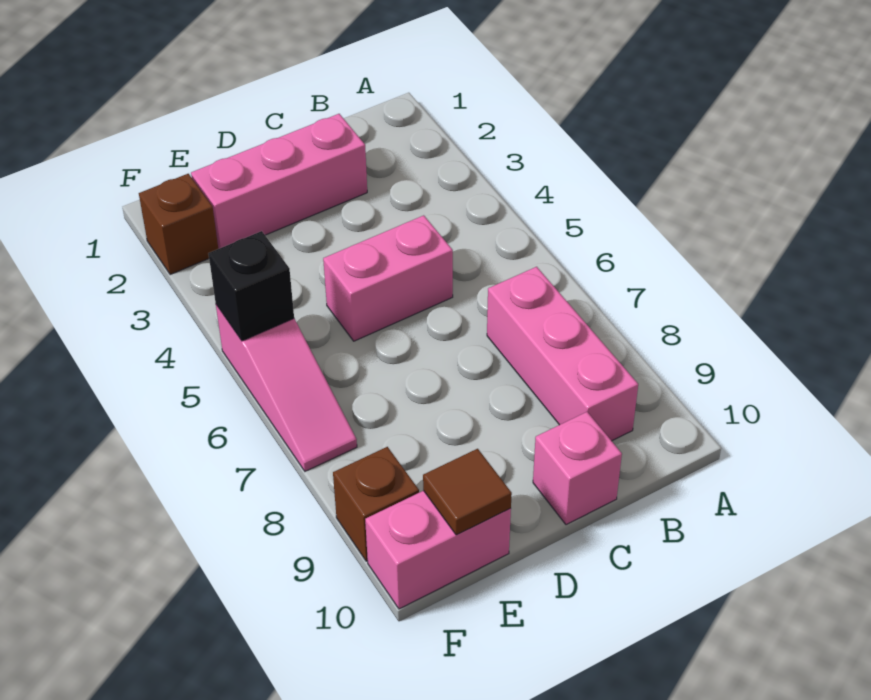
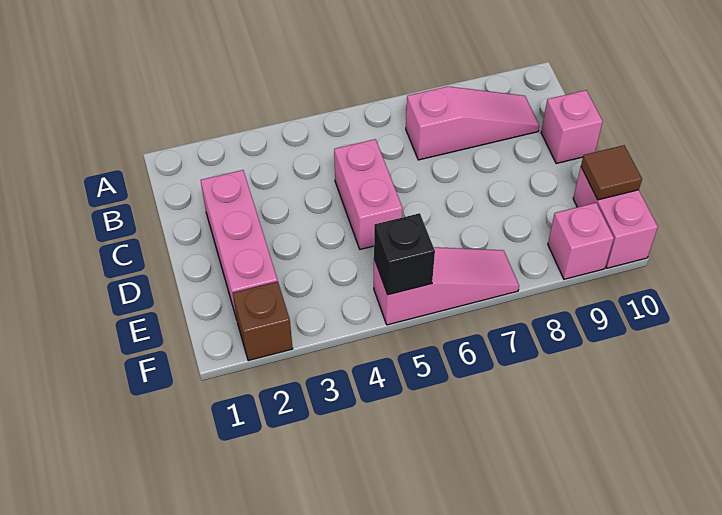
pink 1x3 brick [487,267,638,441] -> pink 1x3 slope [406,86,539,160]
brown 1x1 brick [333,447,419,561] -> pink 1x1 brick [548,203,614,279]

